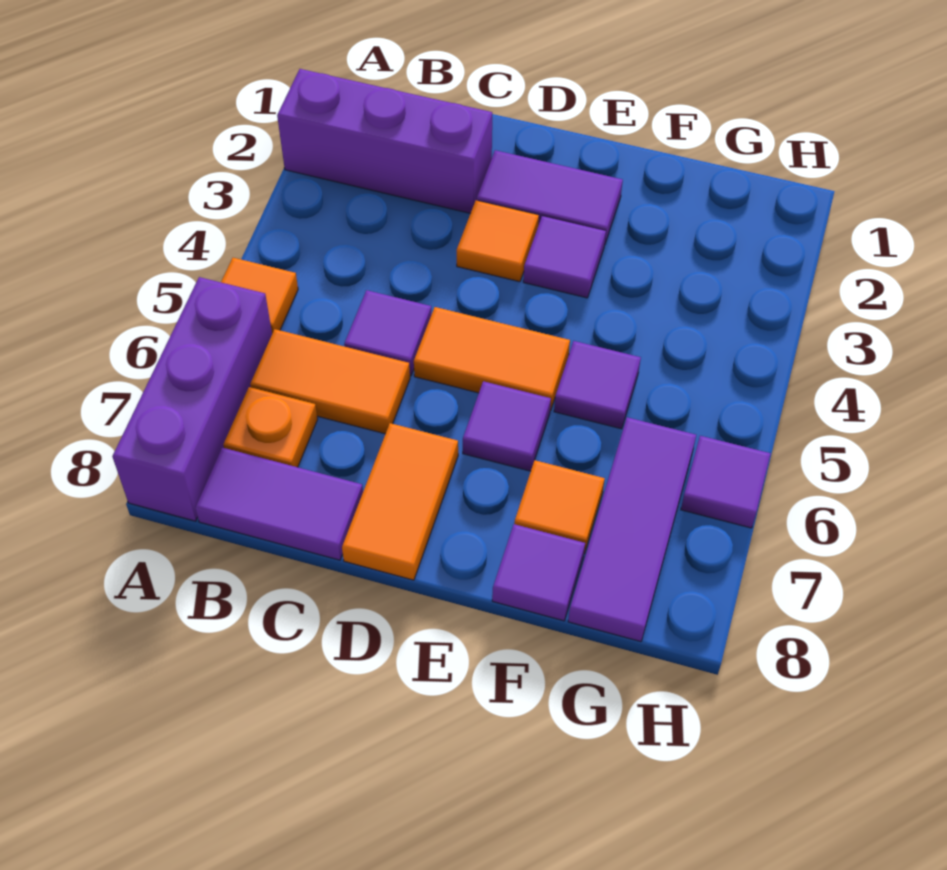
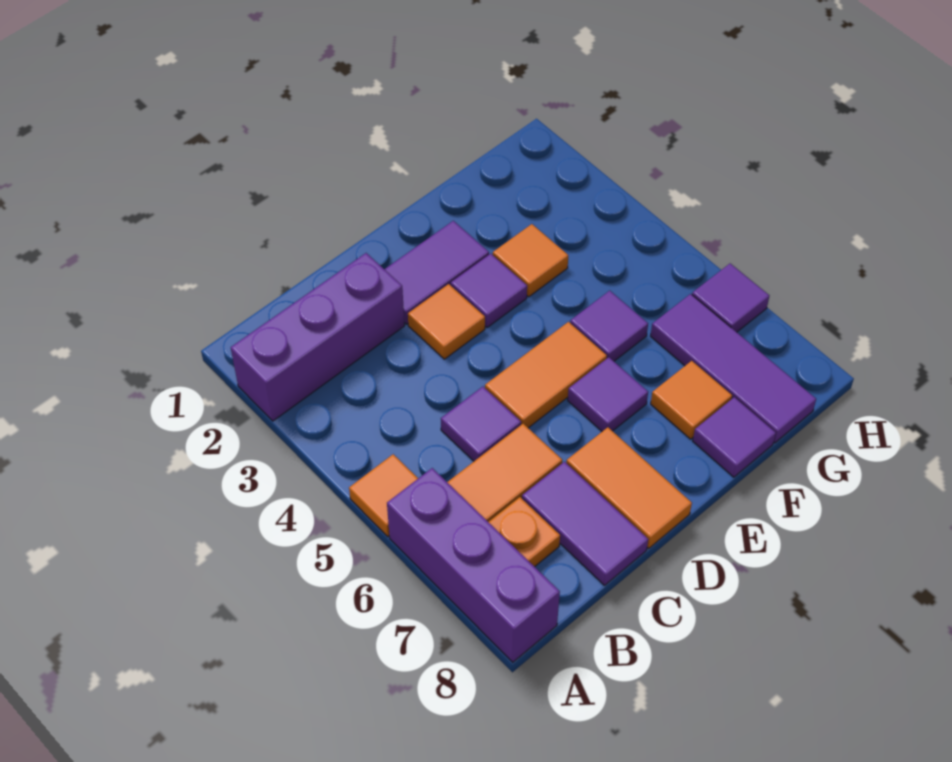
purple 1x2 tile [195,448,363,560] -> purple 1x2 tile turned to [522,462,648,585]
none -> orange 1x1 tile [493,224,568,297]

